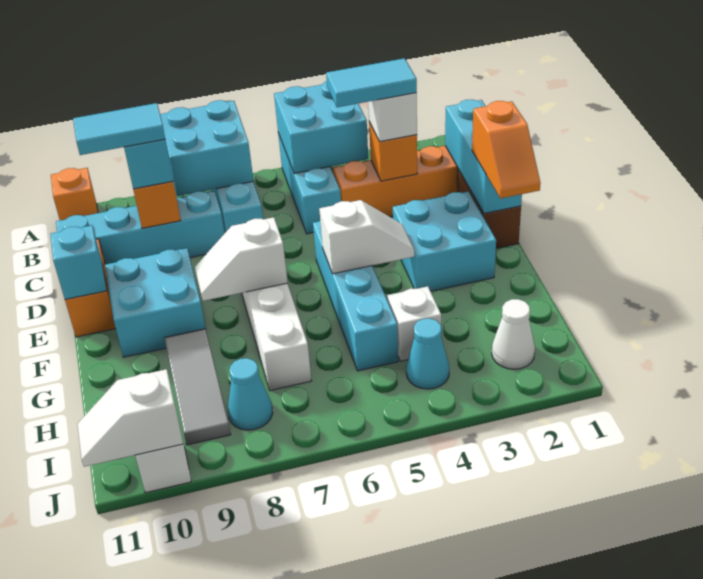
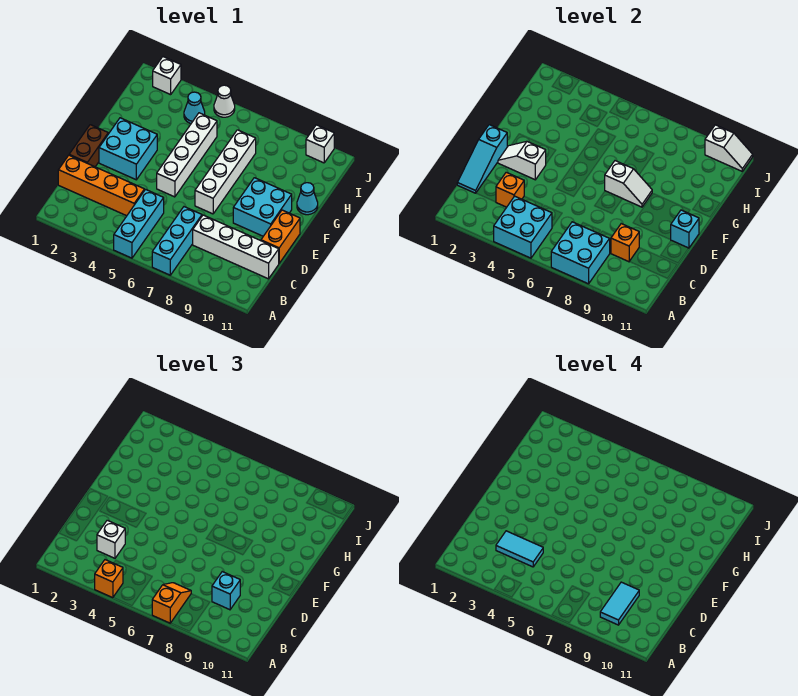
orange 1x1 brick [51,168,98,220] -> orange 1x1 brick moved to [95,560,123,598]
cyan 1x3 brick [445,100,522,213] -> cyan 1x3 slope [457,125,507,193]
cyan 1x4 brick [56,191,225,264] -> white 1x4 brick [193,215,279,279]
cyan 1x2 tile [73,103,165,155] -> cyan 1x2 tile turned to [600,582,639,625]
orange 1x2 slope [472,101,540,198] -> orange 1x2 slope moved to [152,583,191,623]
cyan 1x4 brick [313,221,398,371] -> white 1x4 brick [157,113,217,197]
white 1x2 slope [319,200,414,274] -> white 1x2 slope moved to [498,141,546,180]
grey 1x3 tile [165,329,231,445] -> none
white 1x1 brick [387,286,441,361] -> white 1x1 brick moved to [153,57,181,95]
white 1x1 cone [492,299,535,369] -> white 1x1 cone moved to [214,85,235,117]
cyan 1x1 cone [228,358,273,430] -> cyan 1x1 cone moved to [297,183,318,215]

